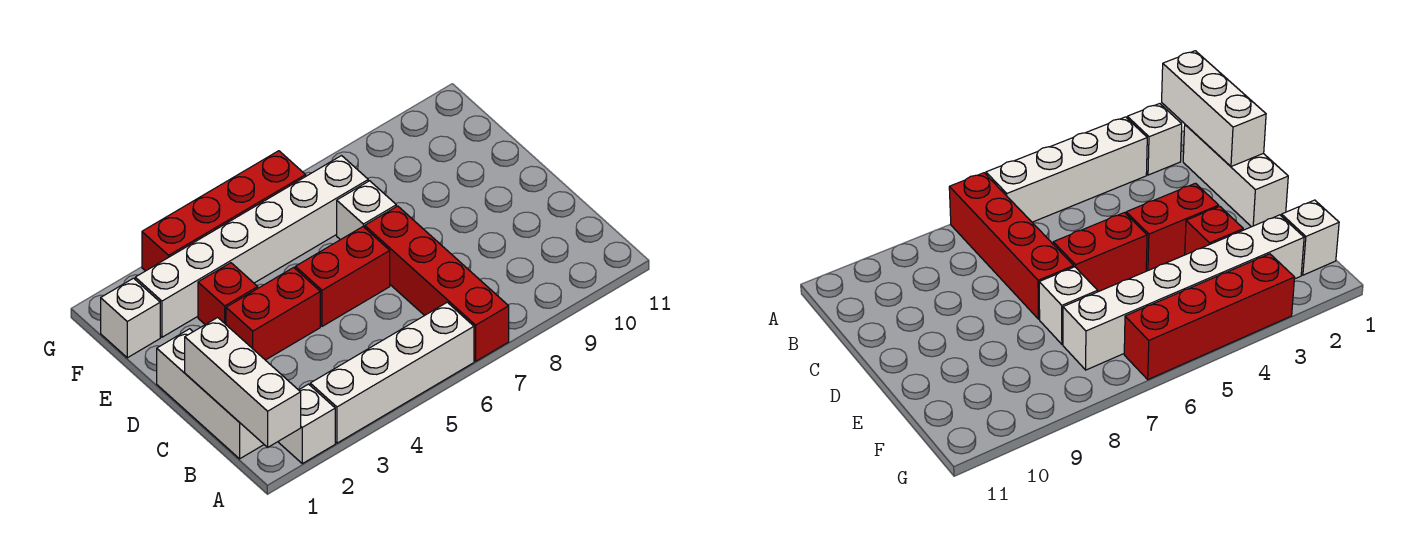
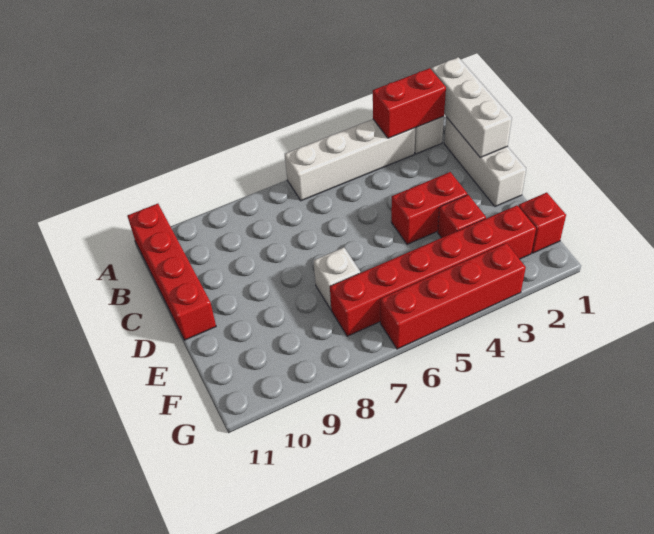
red 1x4 brick [365,206,509,361] -> red 1x4 brick moved to [128,204,216,340]
red 1x2 brick [295,227,390,326] -> red 1x2 brick moved to [373,68,446,138]
white 1x1 brick [101,278,160,358] -> red 1x1 brick [518,193,566,253]
white 1x6 brick [135,156,368,337] -> red 1x6 brick [330,205,536,336]

